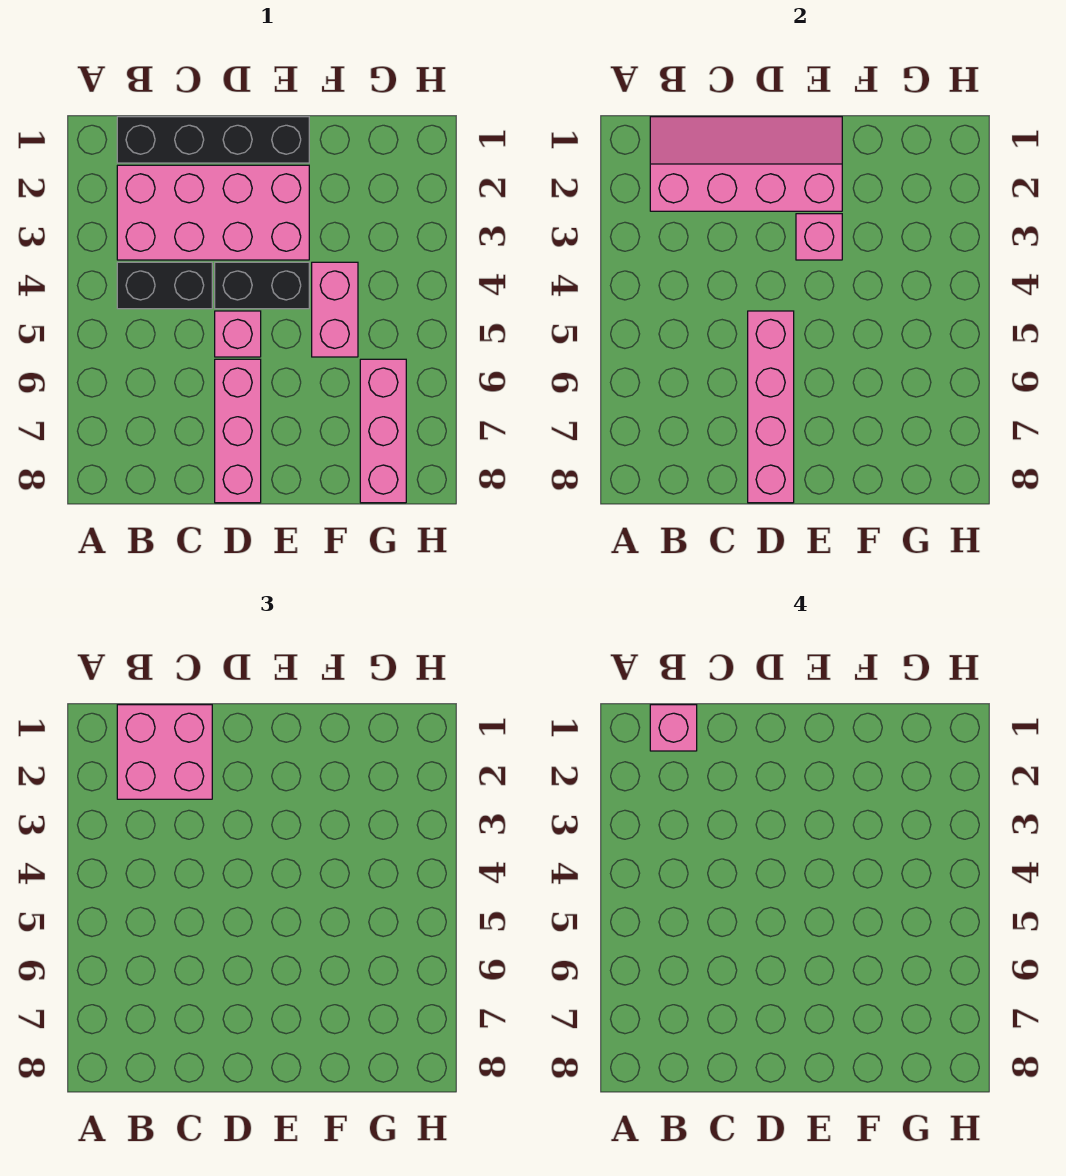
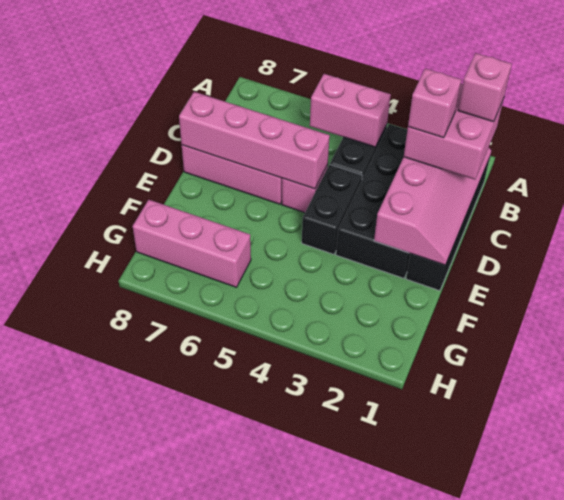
pink 2x4 brick [117,165,309,260] -> black 2x4 brick [336,124,410,278]
pink 1x1 brick [796,214,842,260] -> pink 1x1 brick moved to [408,68,461,138]
pink 1x2 brick [312,262,358,357] -> pink 1x2 brick moved to [310,74,391,147]

